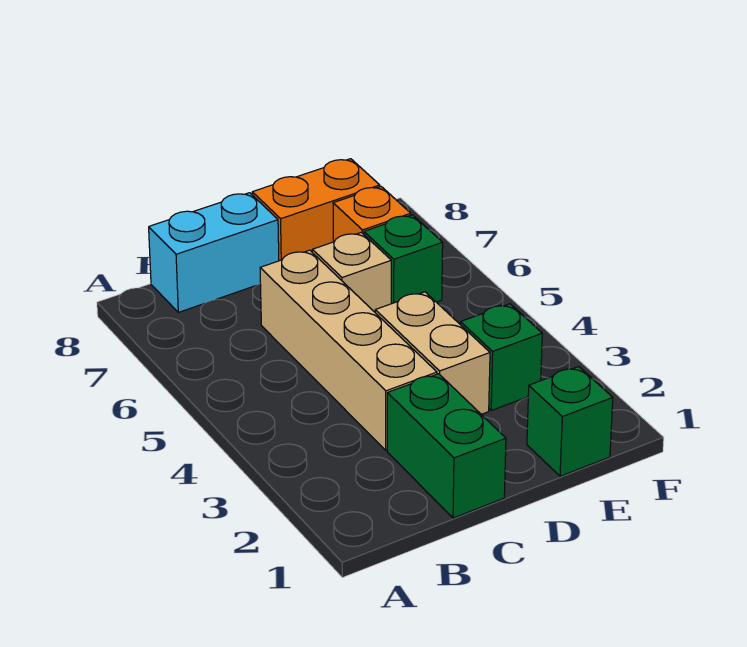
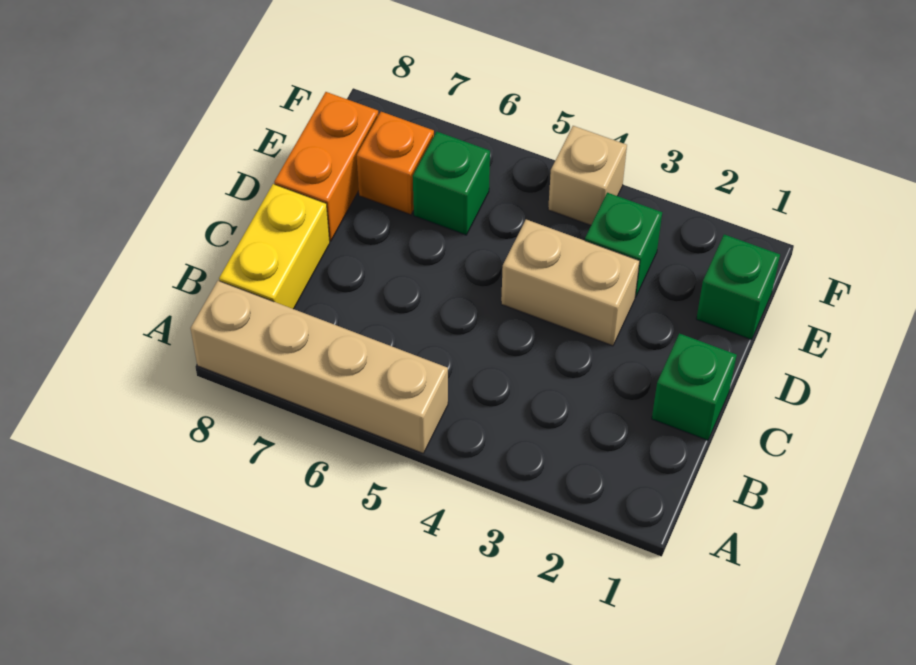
cyan 1x2 brick [149,193,279,312] -> yellow 1x2 brick [219,184,330,309]
green 1x2 brick [387,374,506,518] -> green 1x1 brick [652,333,737,440]
tan 1x4 brick [260,250,437,450] -> tan 1x4 brick moved to [190,281,448,453]
tan 1x1 brick [312,232,391,312] -> tan 1x1 brick moved to [548,126,627,225]

